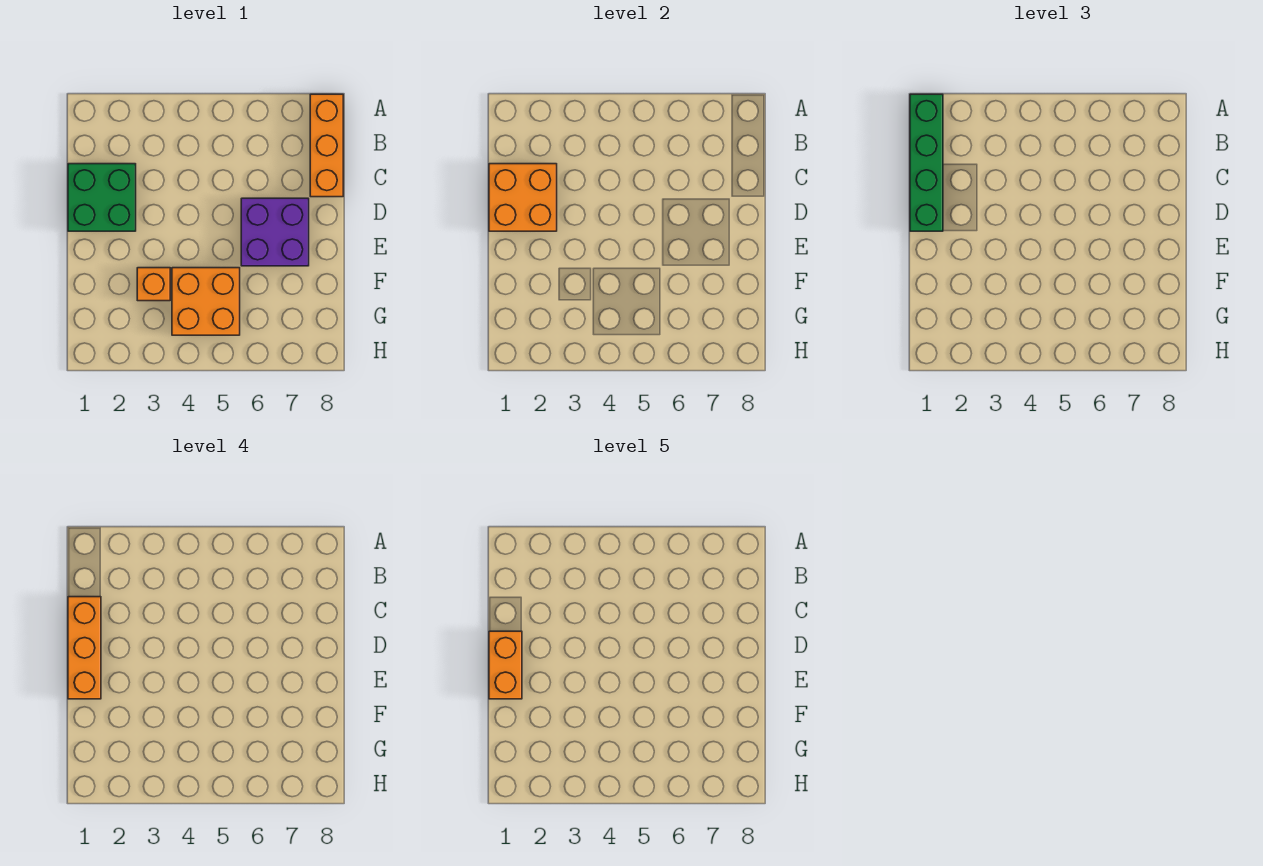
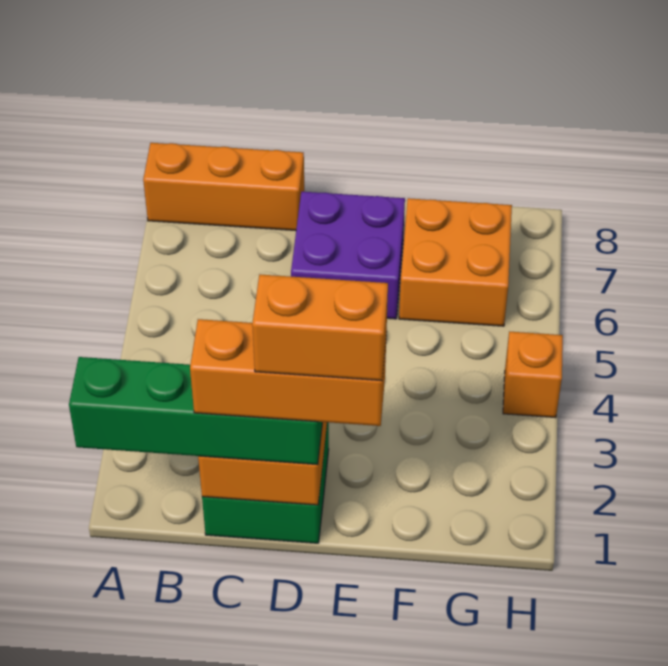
orange 1x1 brick [137,268,170,301] -> orange 1x1 brick moved to [503,332,563,418]
orange 2x2 brick [172,268,240,335] -> orange 2x2 brick moved to [399,198,512,326]

